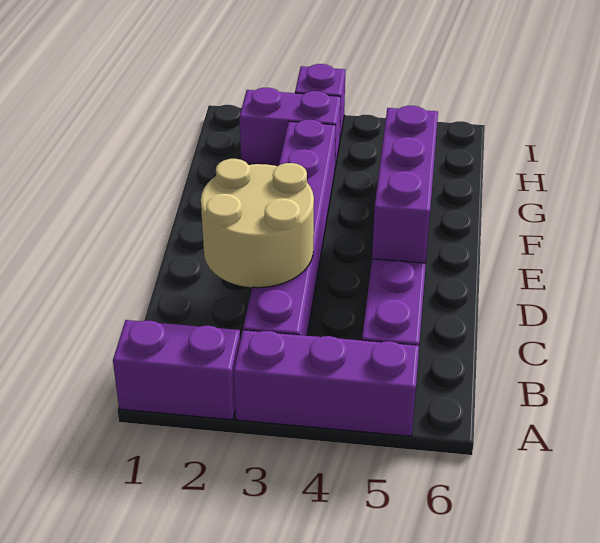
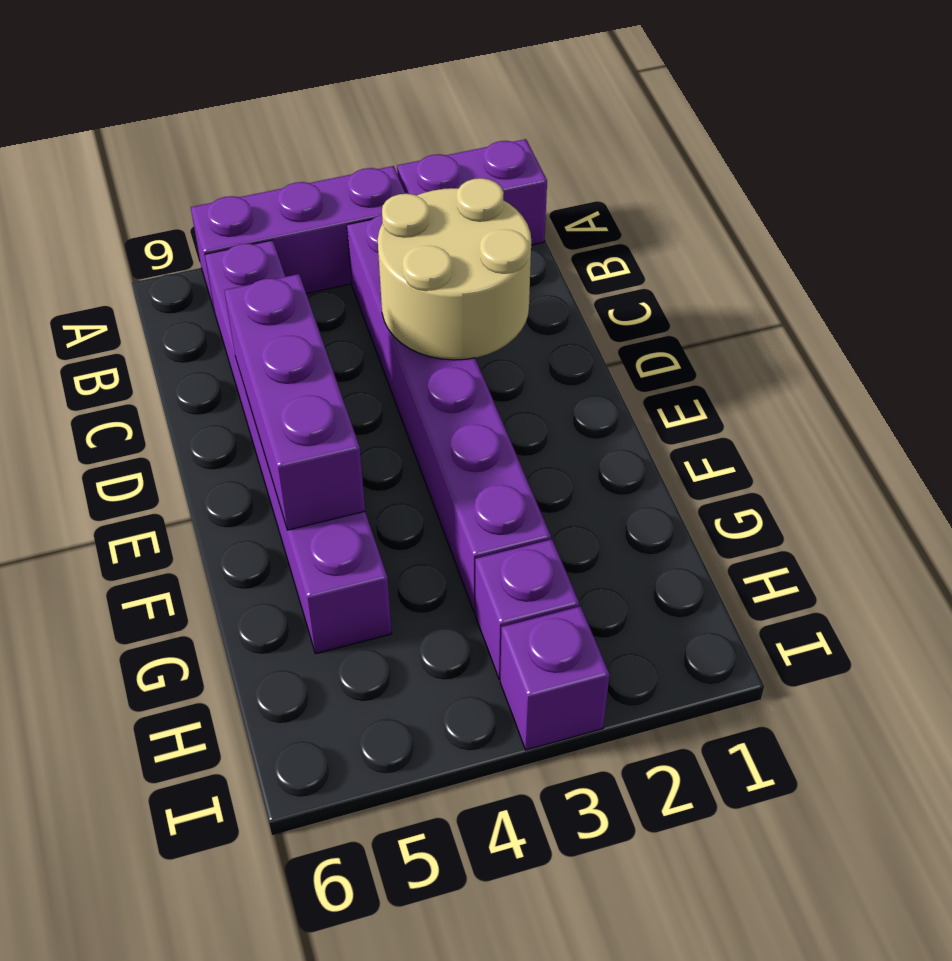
purple 1x2 brick [239,88,341,168] -> purple 1x1 brick [475,539,579,679]

